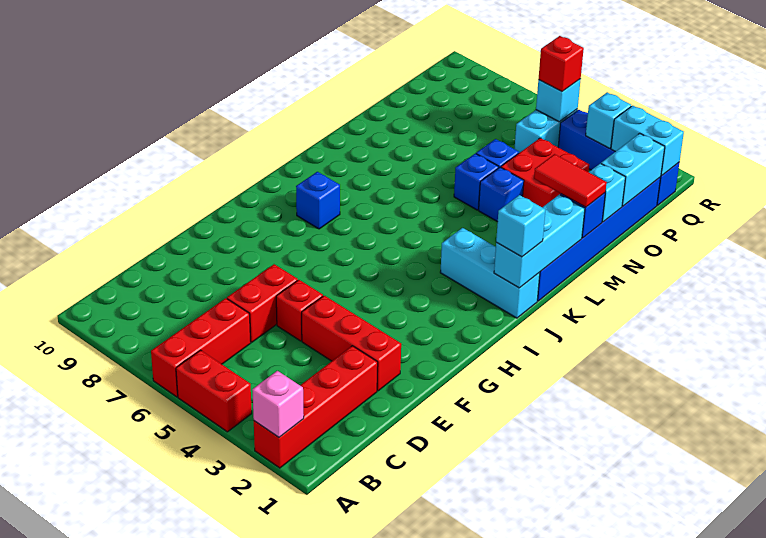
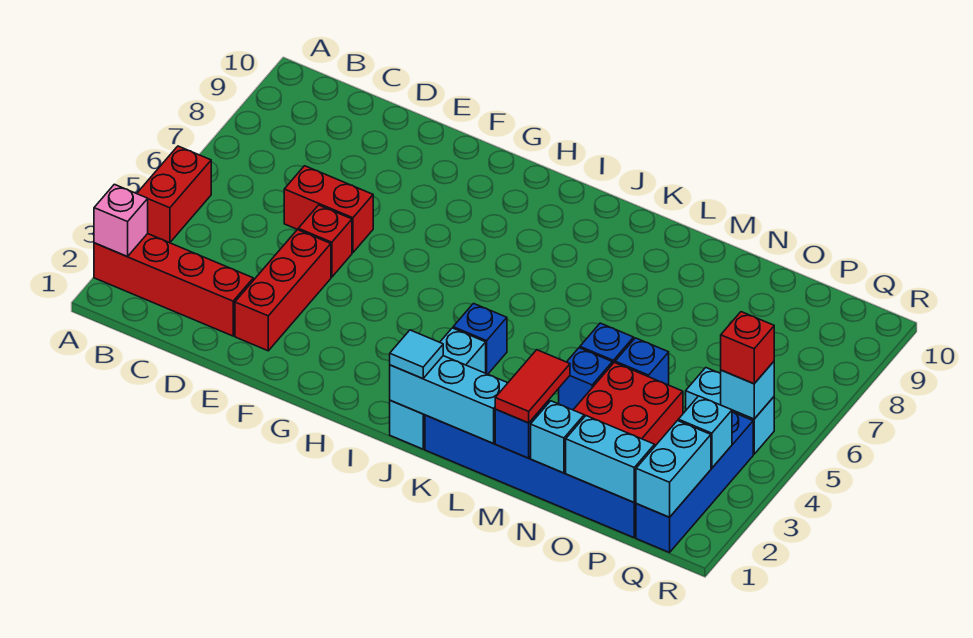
red 1x3 brick [151,298,251,397] -> none
blue 1x1 brick [296,172,340,229] -> blue 1x1 brick moved to [453,304,507,374]
cyan 1x1 brick [496,195,545,257] -> cyan 1x1 tile [390,330,443,379]

